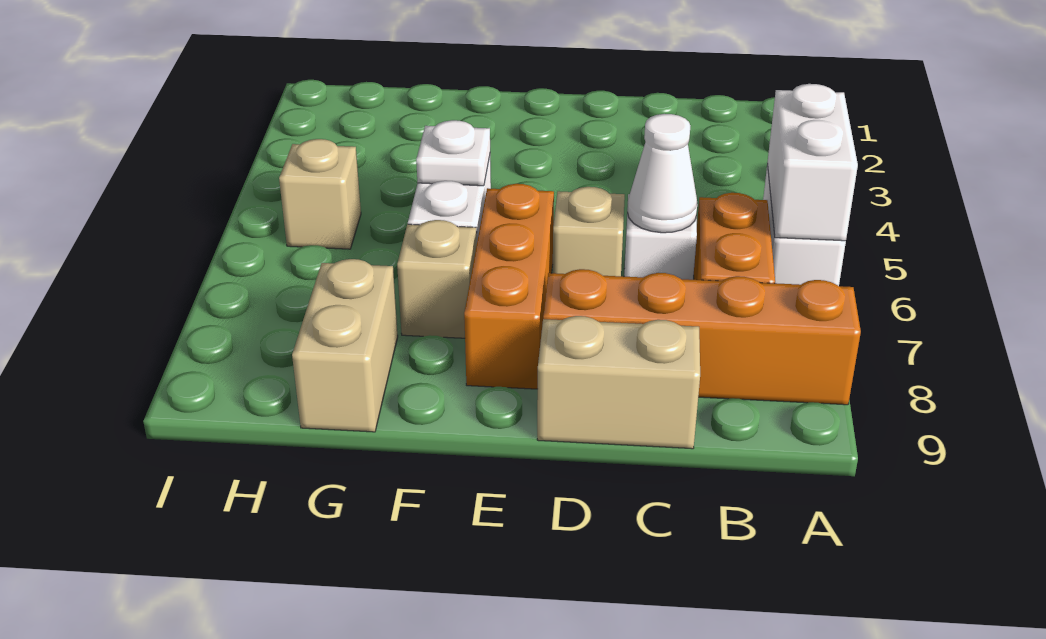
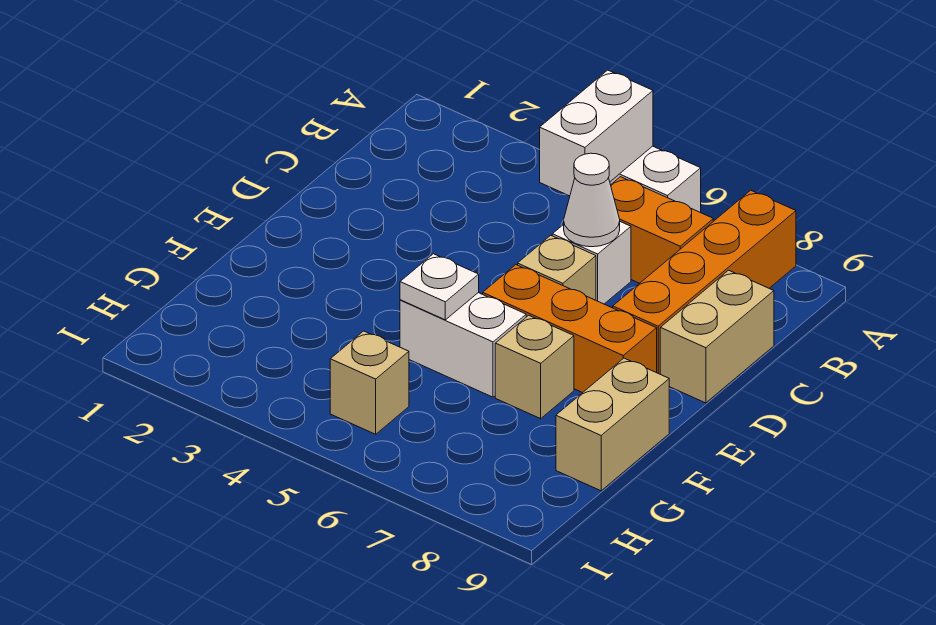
white 1x2 brick [767,84,858,241] -> white 1x2 brick turned to [540,70,653,196]
tan 1x2 brick [292,259,398,432] -> tan 1x2 brick turned to [556,358,669,491]

